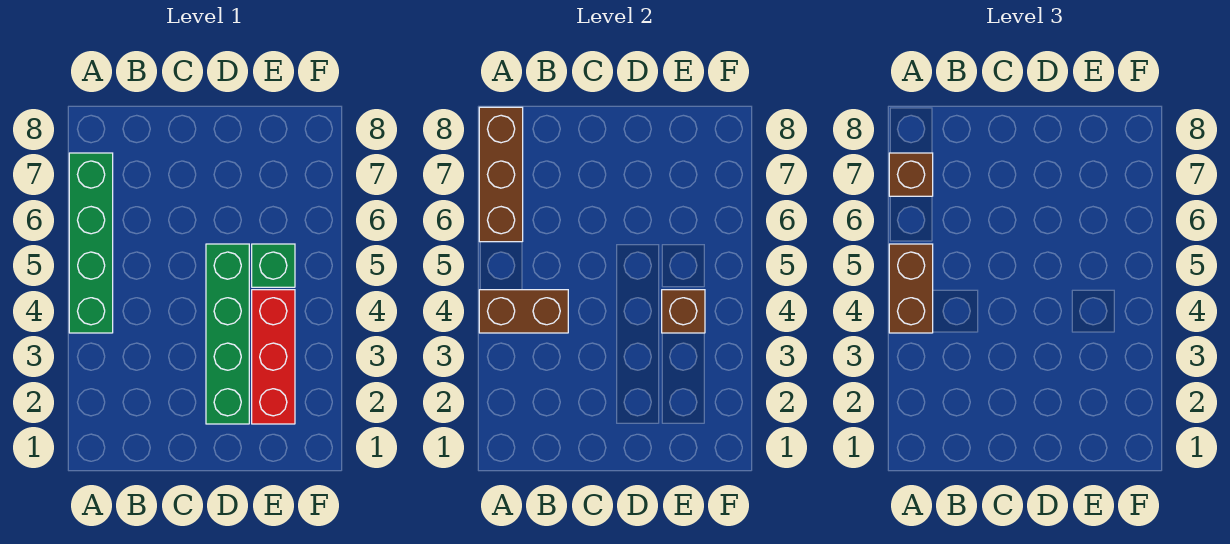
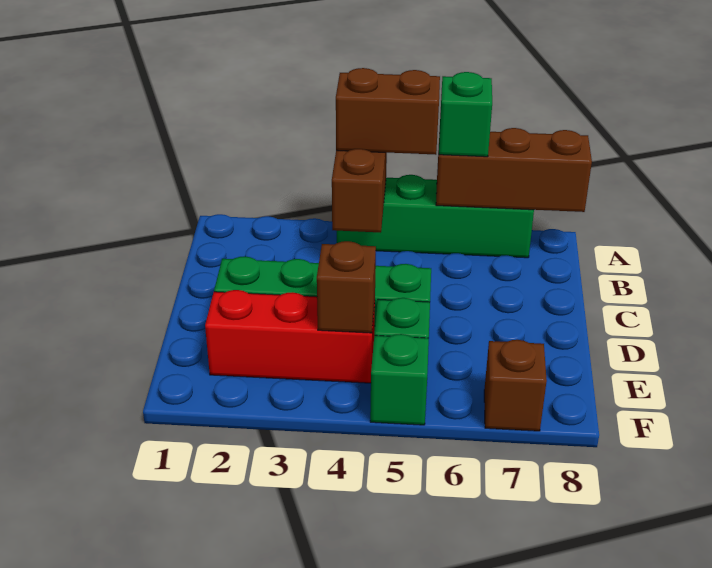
none -> green 1x1 brick [439,72,492,157]
brown 1x1 brick [889,153,933,196] -> brown 1x1 brick moved to [484,340,547,431]
none -> green 1x1 brick [370,334,429,425]

